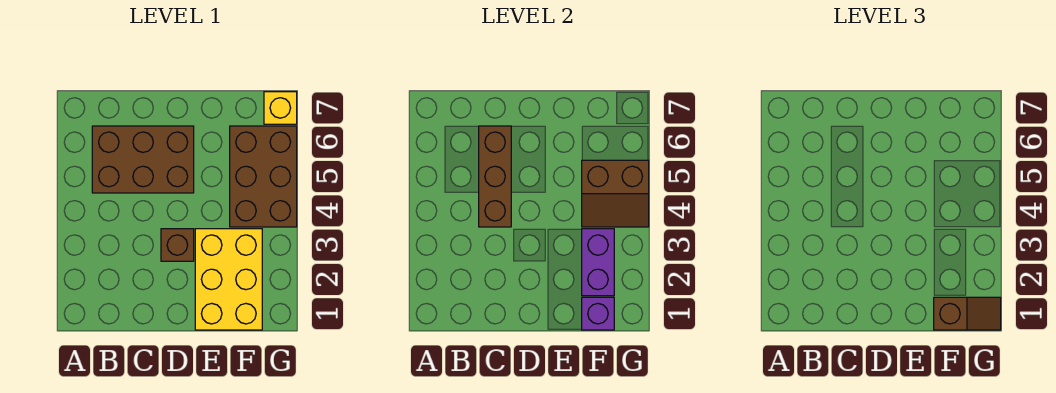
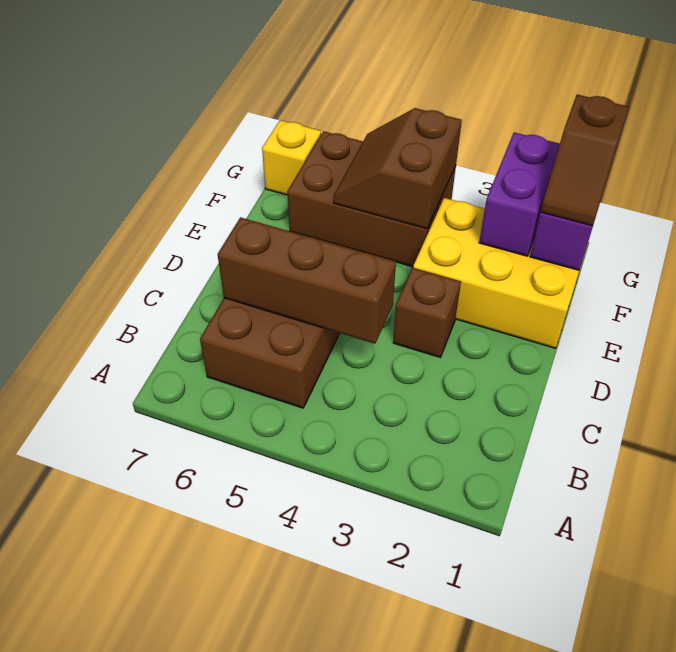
brown 1x2 slope [934,297,1001,330] -> brown 1x2 slope turned to [541,95,629,226]
purple 1x2 brick [582,229,614,296] -> purple 1x2 brick turned to [479,132,560,256]
brown 2x2 slope [582,160,649,227] -> brown 2x2 slope turned to [334,108,462,229]

